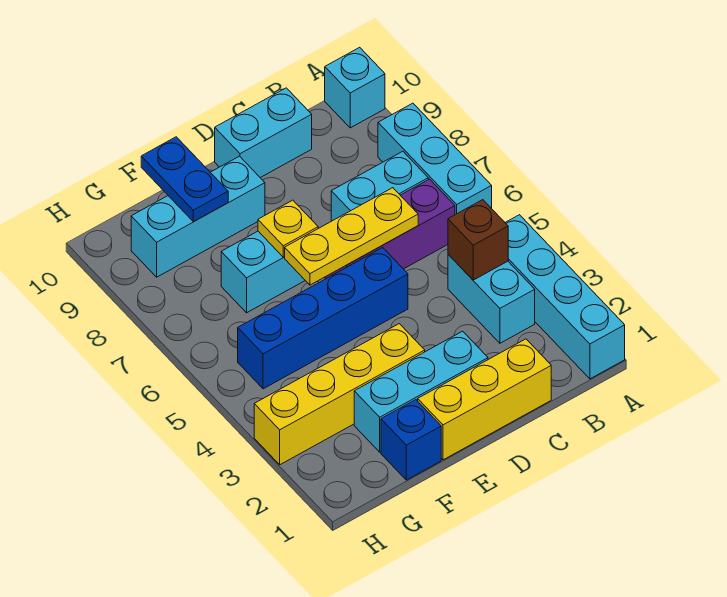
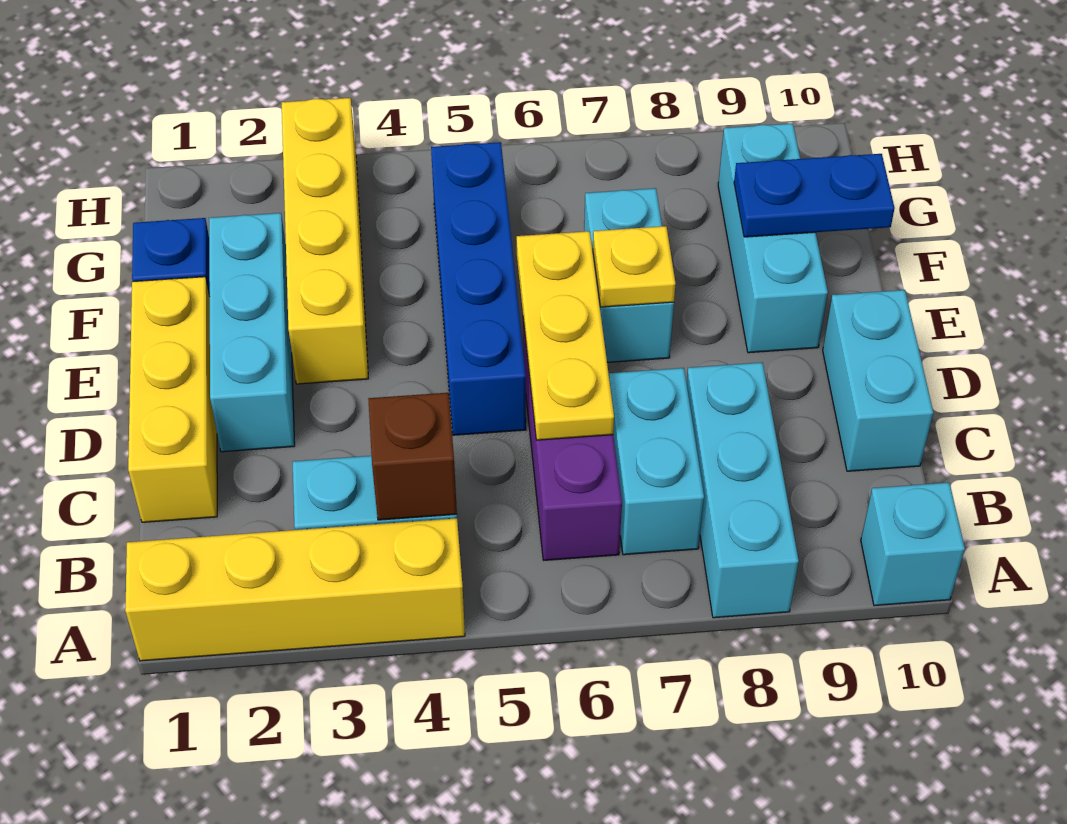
cyan 1x4 brick [505,215,625,379] -> yellow 1x4 brick [125,518,465,661]
cyan 1x3 brick [378,103,492,215] -> cyan 1x3 brick turned to [687,362,799,618]

